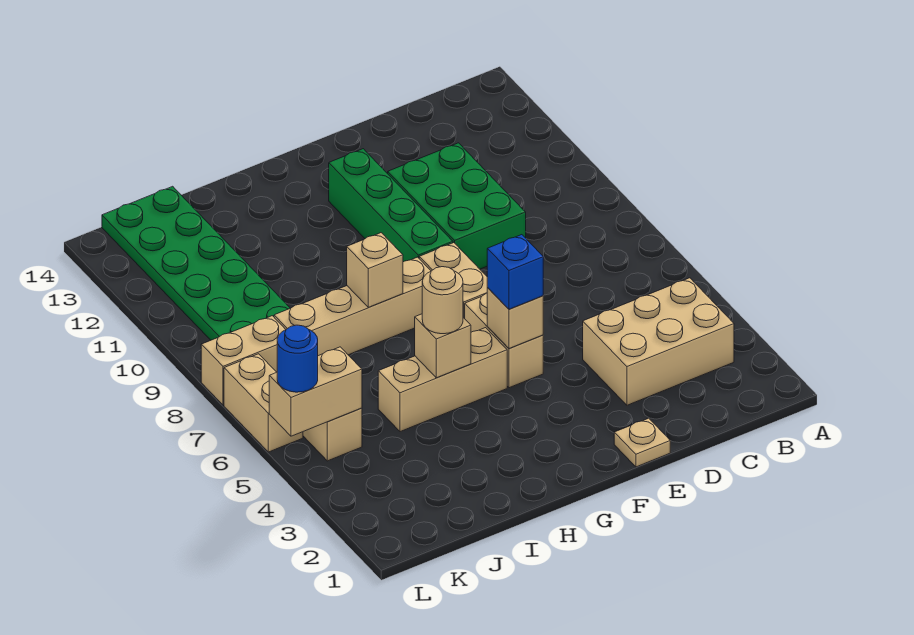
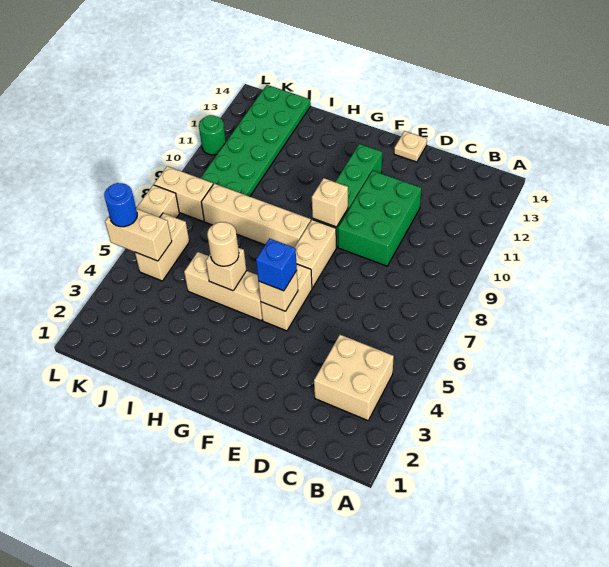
tan 2x3 brick [583,278,734,405] -> tan 2x2 brick [314,335,394,420]
tan 1x1 plate [614,418,670,467] -> tan 1x1 plate moved to [394,131,427,162]
tan 1x1 brick [347,233,403,307] -> tan 1x1 brick moved to [312,178,348,227]
none -> green 1x1 round brick [199,115,226,155]

